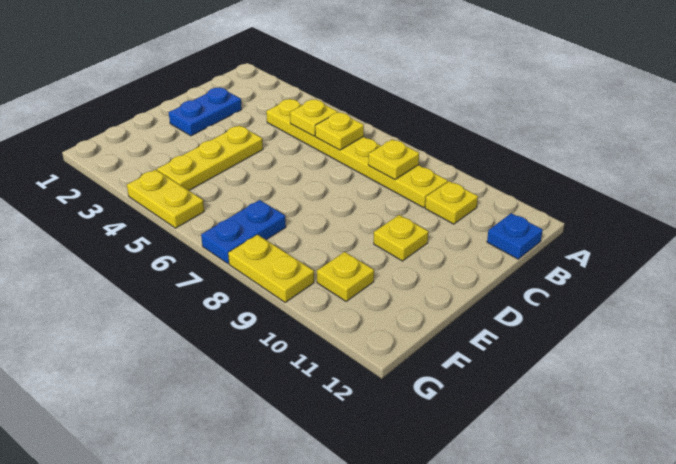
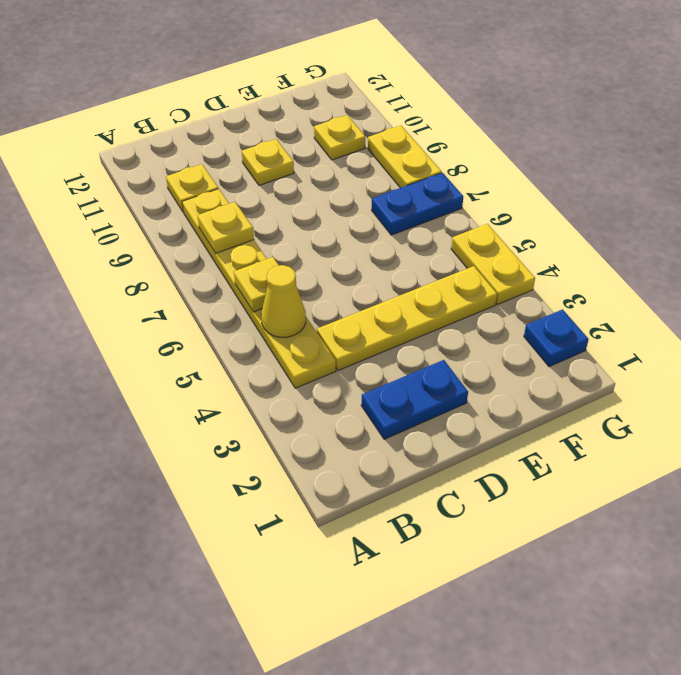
yellow 1x1 plate [290,99,338,136] -> yellow 1x1 cone [261,265,306,337]
blue 1x1 plate [487,213,543,259] -> blue 1x1 plate moved to [524,309,589,367]
yellow 1x3 plate [157,125,263,190] -> yellow 1x4 plate [317,266,497,371]

